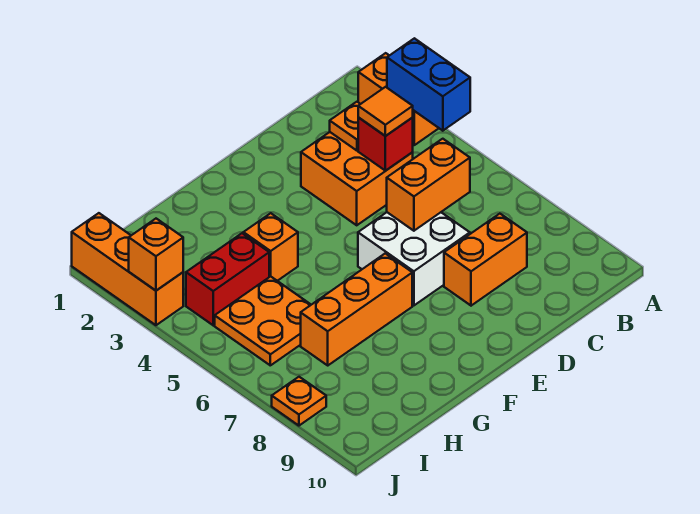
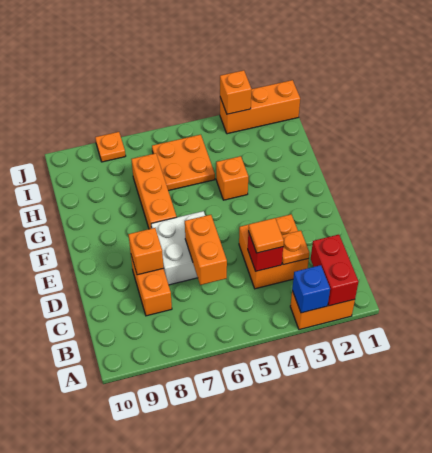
blue 1x2 brick [387,38,470,131] -> blue 1x1 brick [292,265,330,313]
none -> orange 1x1 brick [128,228,163,275]
red 1x2 brick [186,233,269,325] -> red 1x2 brick moved to [311,235,359,306]

